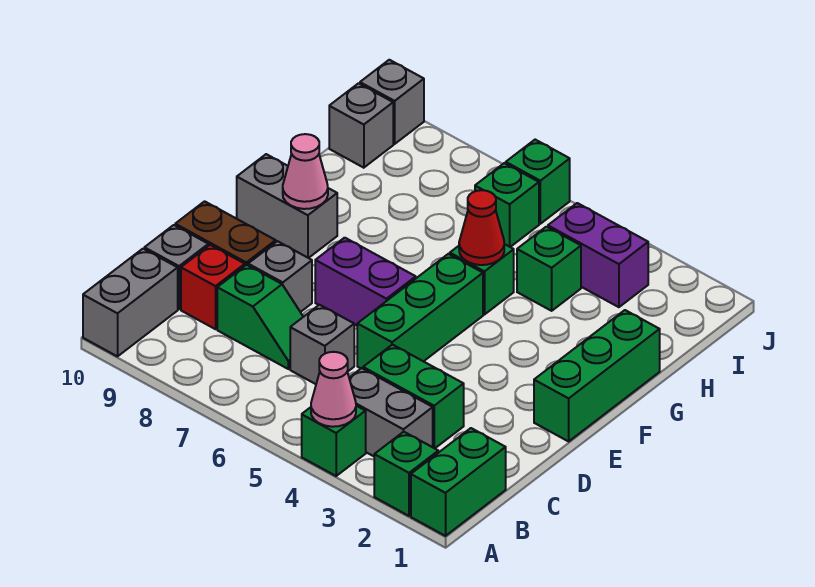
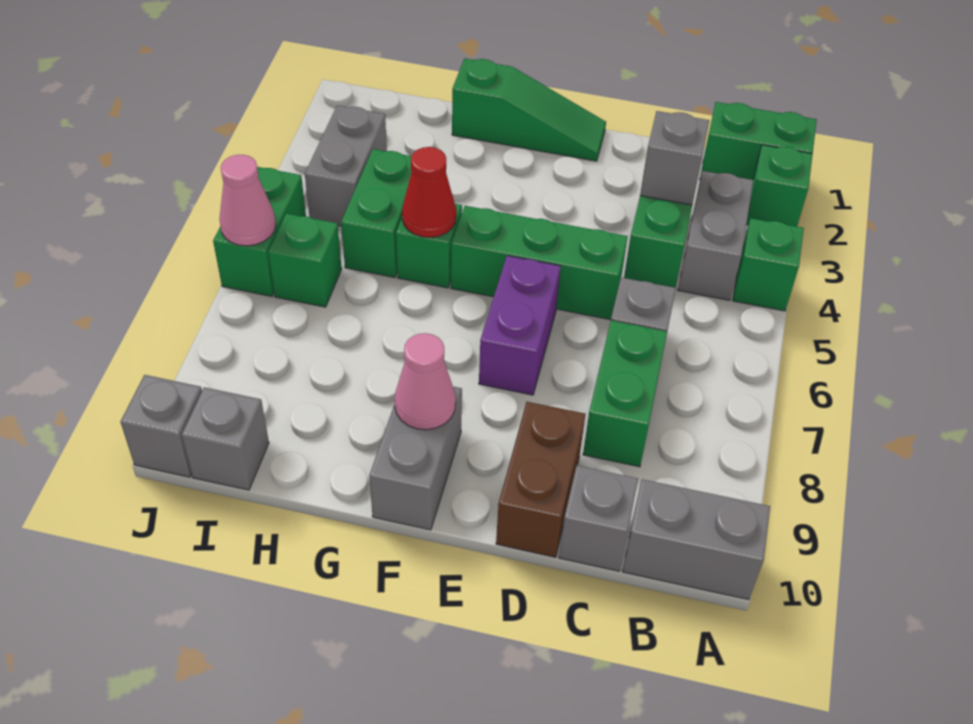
pink 1x1 cone [311,352,356,427] -> pink 1x1 cone moved to [220,155,276,246]
green 1x2 slope [217,265,303,369] -> green 1x2 brick [583,321,667,467]
red 1x1 brick [181,245,245,329] -> none
grey 1x1 brick [248,241,312,312] -> grey 1x1 brick moved to [640,111,710,205]
green 1x3 brick [534,310,660,441] -> green 1x3 slope [452,58,606,161]
green 1x1 brick [517,227,581,311] -> green 1x2 brick [341,149,412,278]
purple 1x2 brick [548,203,648,307] -> grey 1x2 brick [305,105,387,226]
green 1x1 brick [506,140,570,224] -> green 1x2 brick [213,167,306,296]

